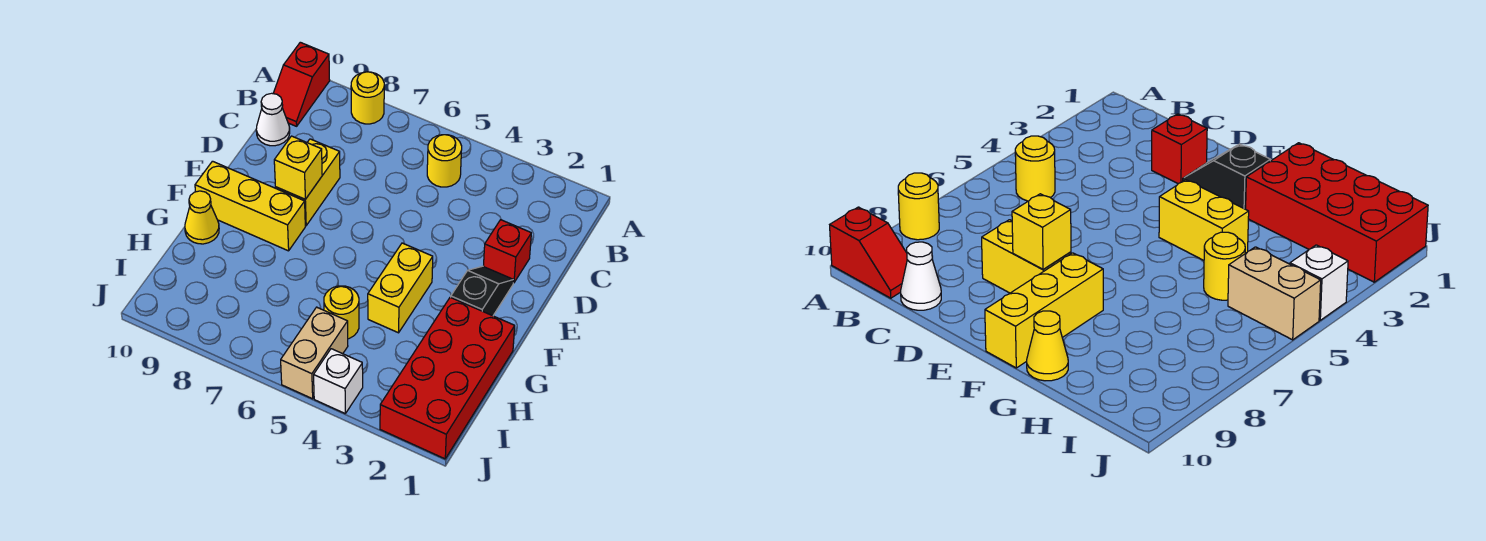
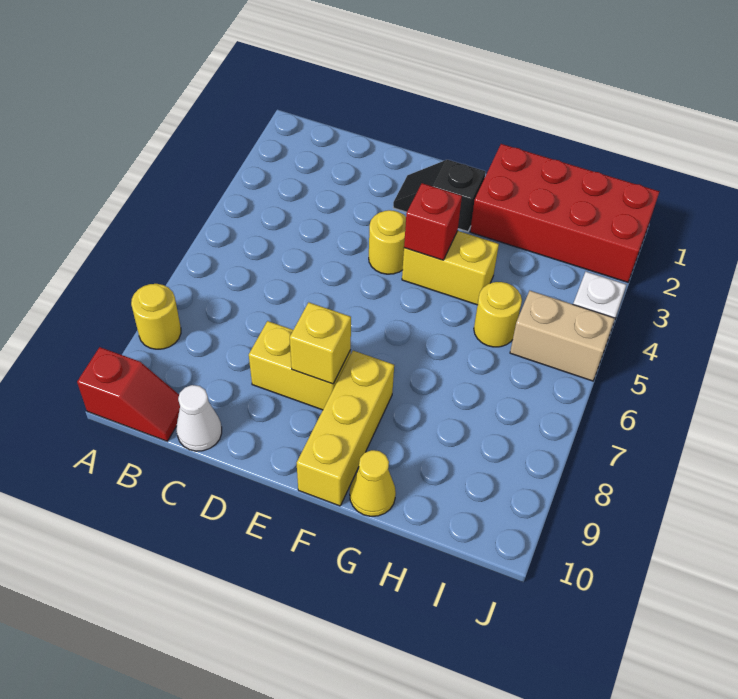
yellow 1x1 round brick [427,135,462,187] -> yellow 1x1 round brick moved to [369,210,406,274]
red 1x1 brick [483,220,531,283] -> red 1x1 brick moved to [404,183,462,260]

